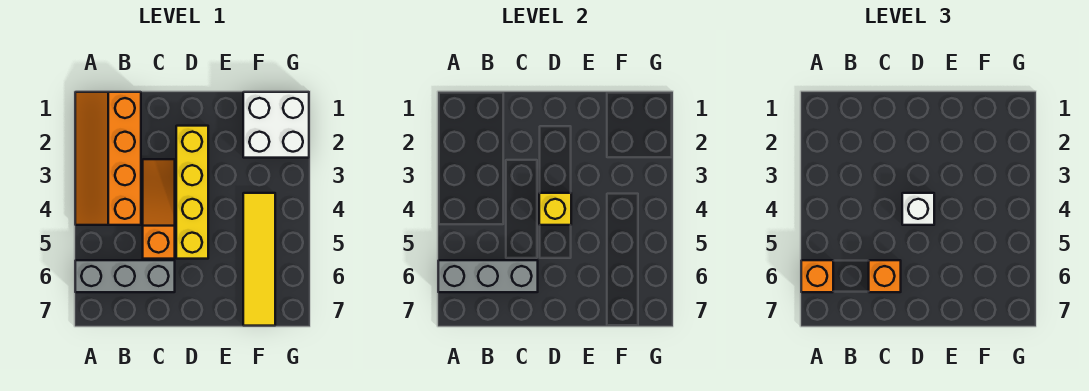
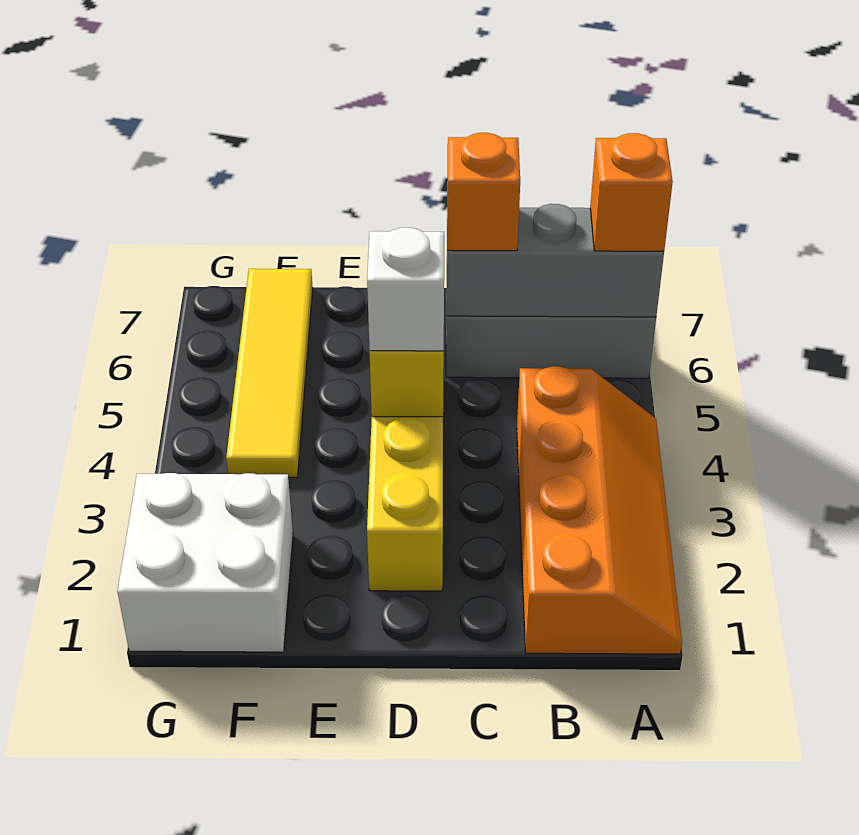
orange 1x3 slope [143,159,175,259] -> none

